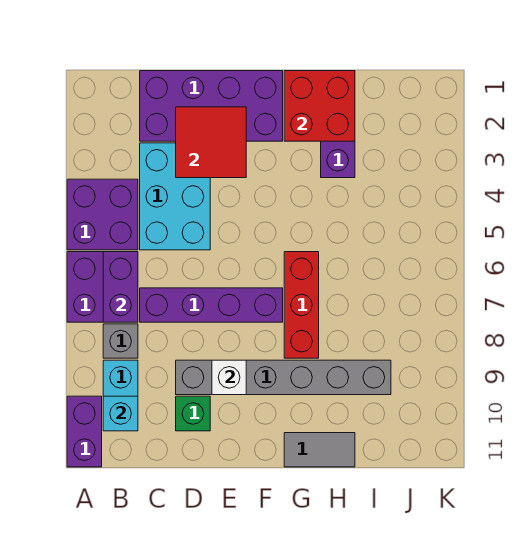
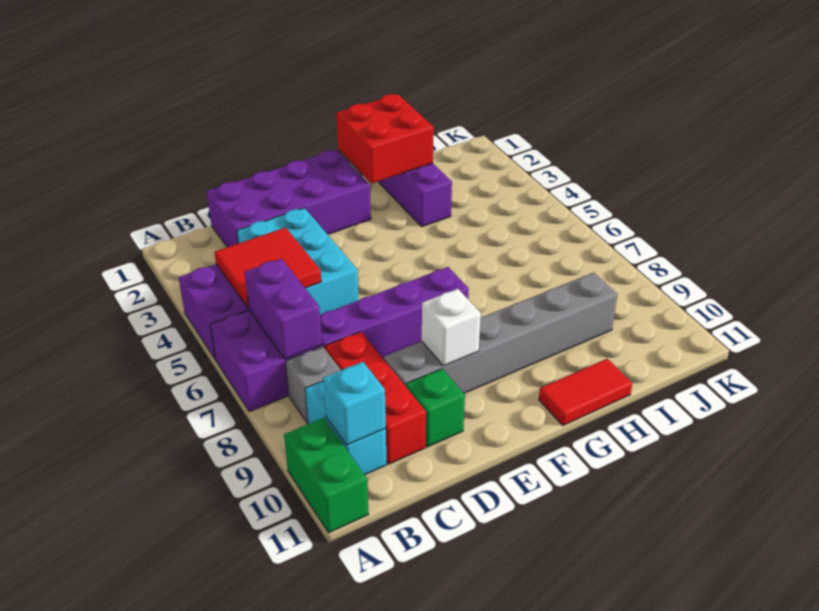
purple 1x2 brick [67,396,102,467] -> green 1x2 brick [284,418,369,533]
red 2x2 tile [176,107,246,178] -> red 2x2 tile moved to [214,228,321,309]
red 1x3 brick [284,252,319,358] -> red 1x3 brick moved to [325,332,426,464]
grey 1x2 tile [284,433,355,467] -> red 1x2 tile [539,359,632,425]

